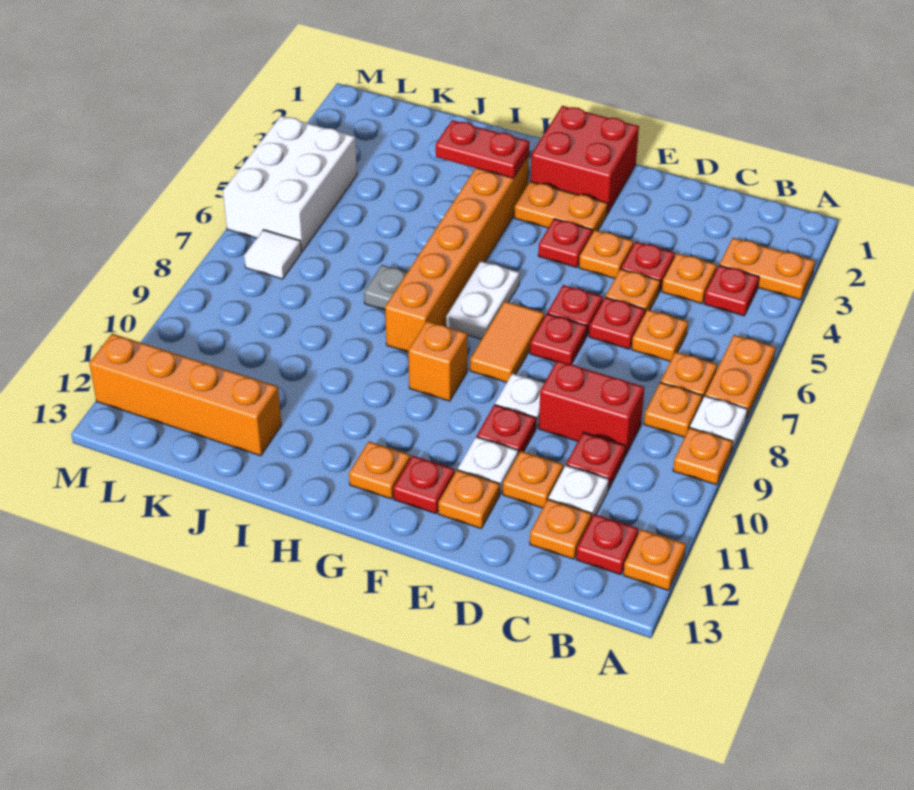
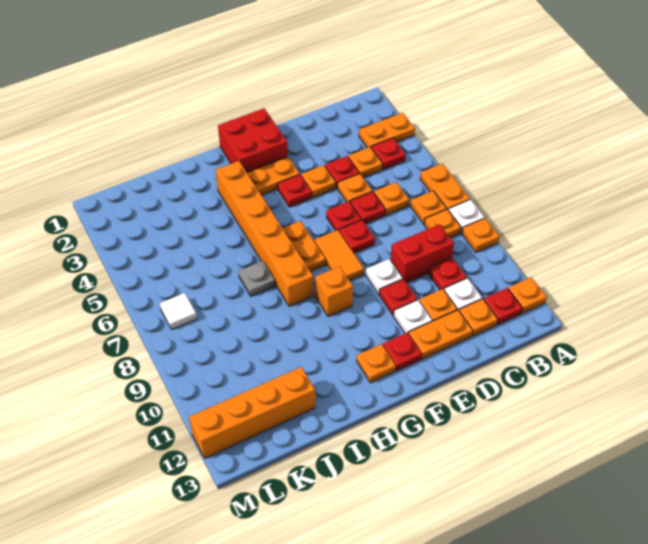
orange 1x1 plate [438,470,500,529] -> orange 1x2 plate [409,310,473,359]
white 1x2 plate [446,261,520,339] -> orange 1x2 plate [283,221,326,272]
red 1x2 plate [436,120,529,179] -> none
white 2x3 brick [223,116,357,252] -> none

